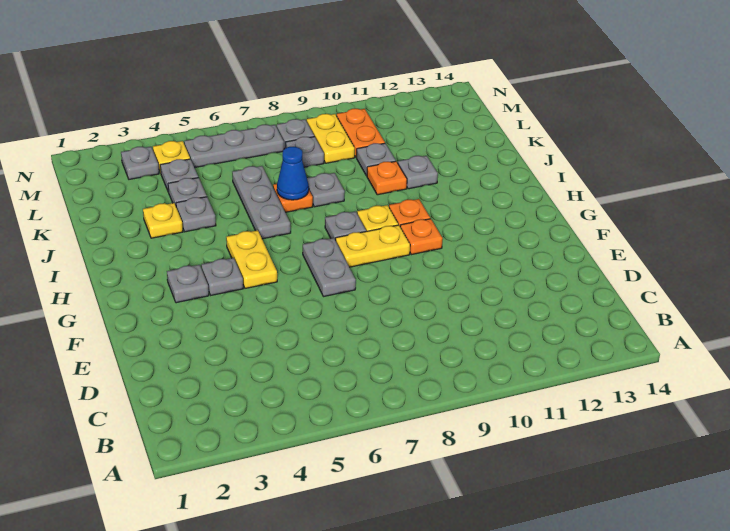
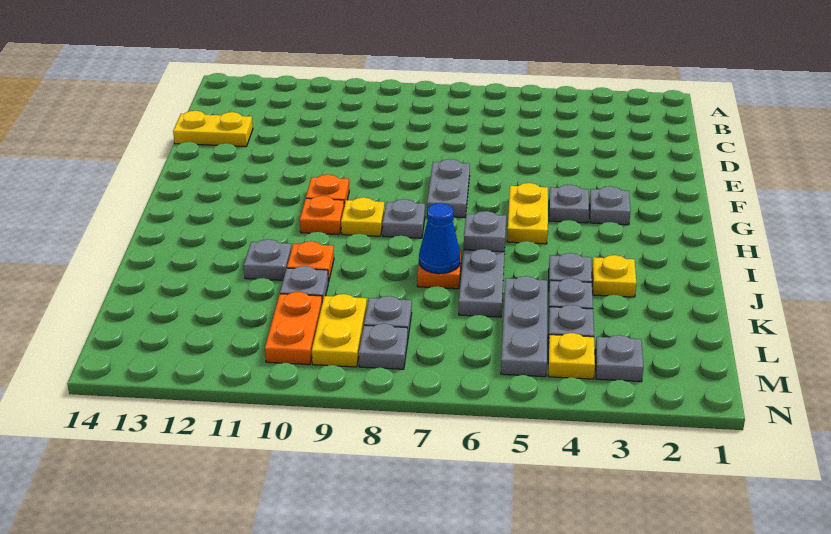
yellow 1x2 plate [336,225,410,267] -> yellow 1x2 plate moved to [173,111,253,147]
grey 1x1 plate [307,173,345,207] -> grey 1x1 plate moved to [464,211,506,252]
grey 1x3 plate [184,125,284,168] -> grey 1x3 plate turned to [501,276,547,377]

